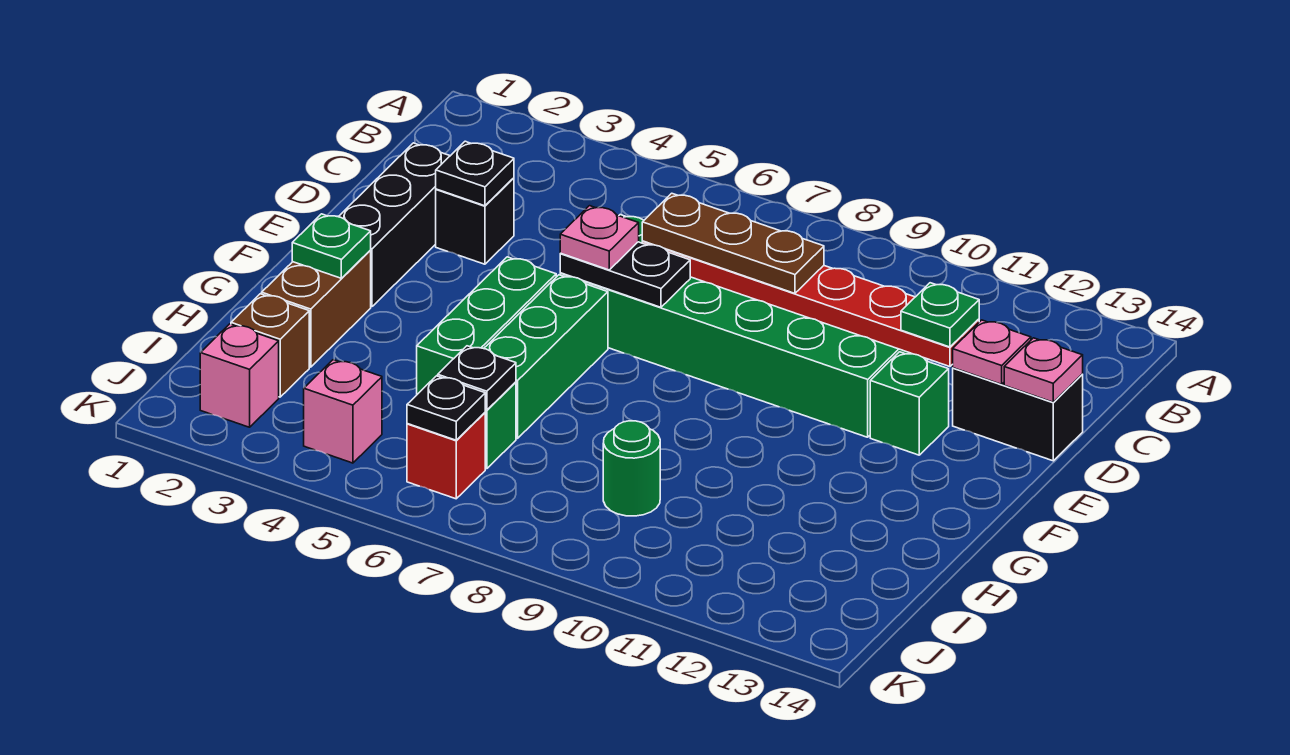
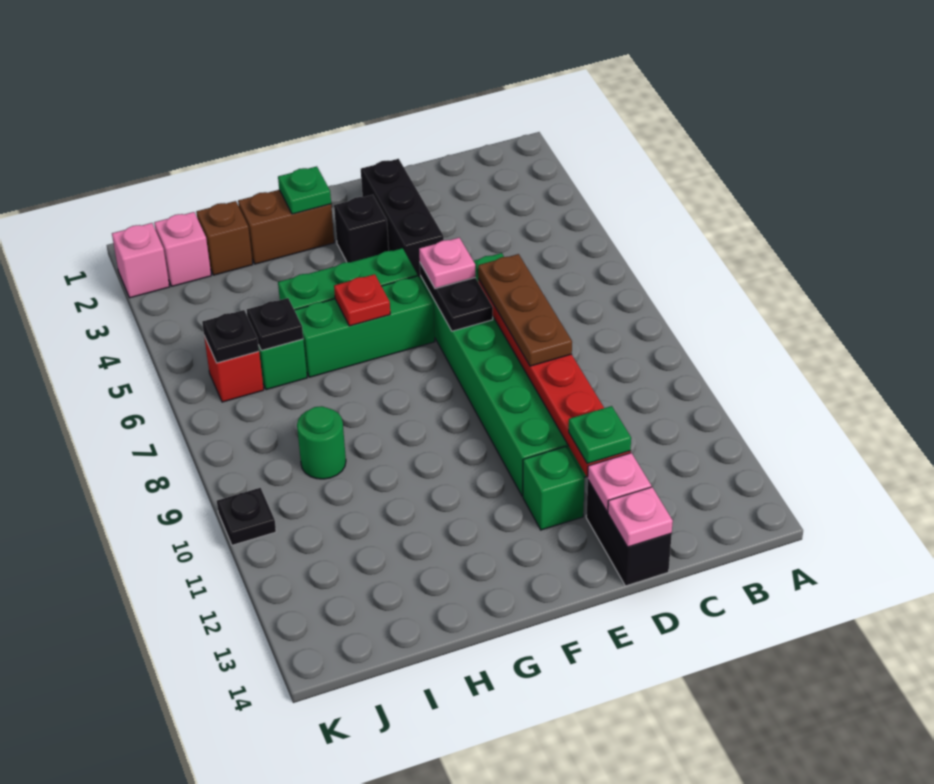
black 1x3 brick [339,143,450,307] -> black 1x3 brick turned to [361,159,444,278]
black 1x1 brick [436,178,514,264] -> black 1x1 brick moved to [334,195,389,262]
black 1x1 plate [436,141,514,206] -> black 1x1 plate moved to [217,488,276,545]
none -> red 1x1 plate [334,274,390,326]
pink 1x1 brick [304,360,382,463] -> pink 1x1 brick moved to [112,223,169,298]

